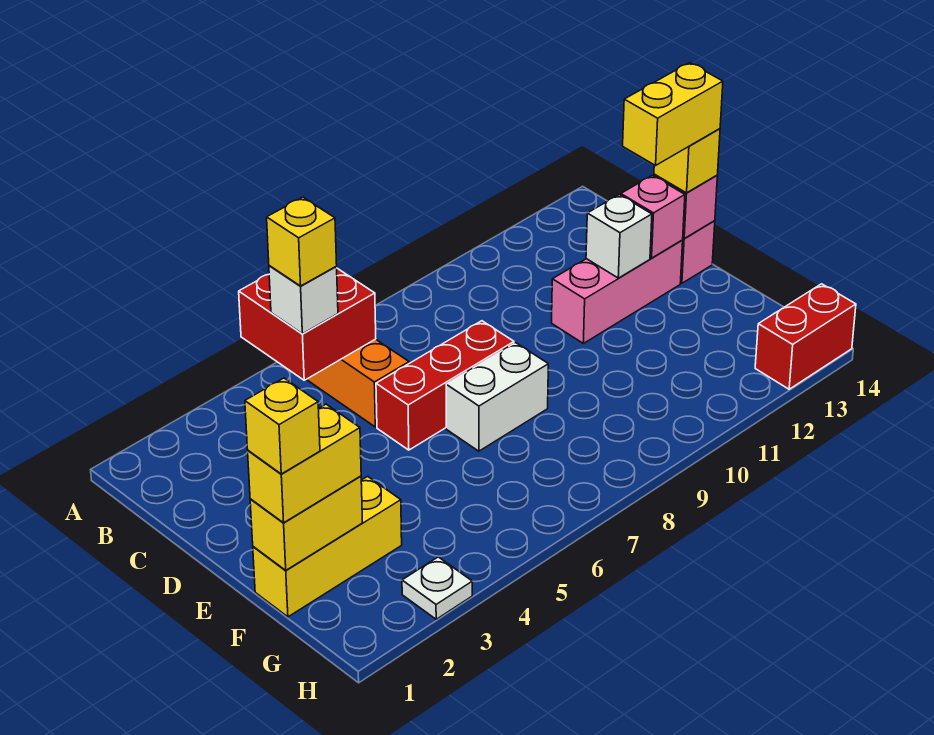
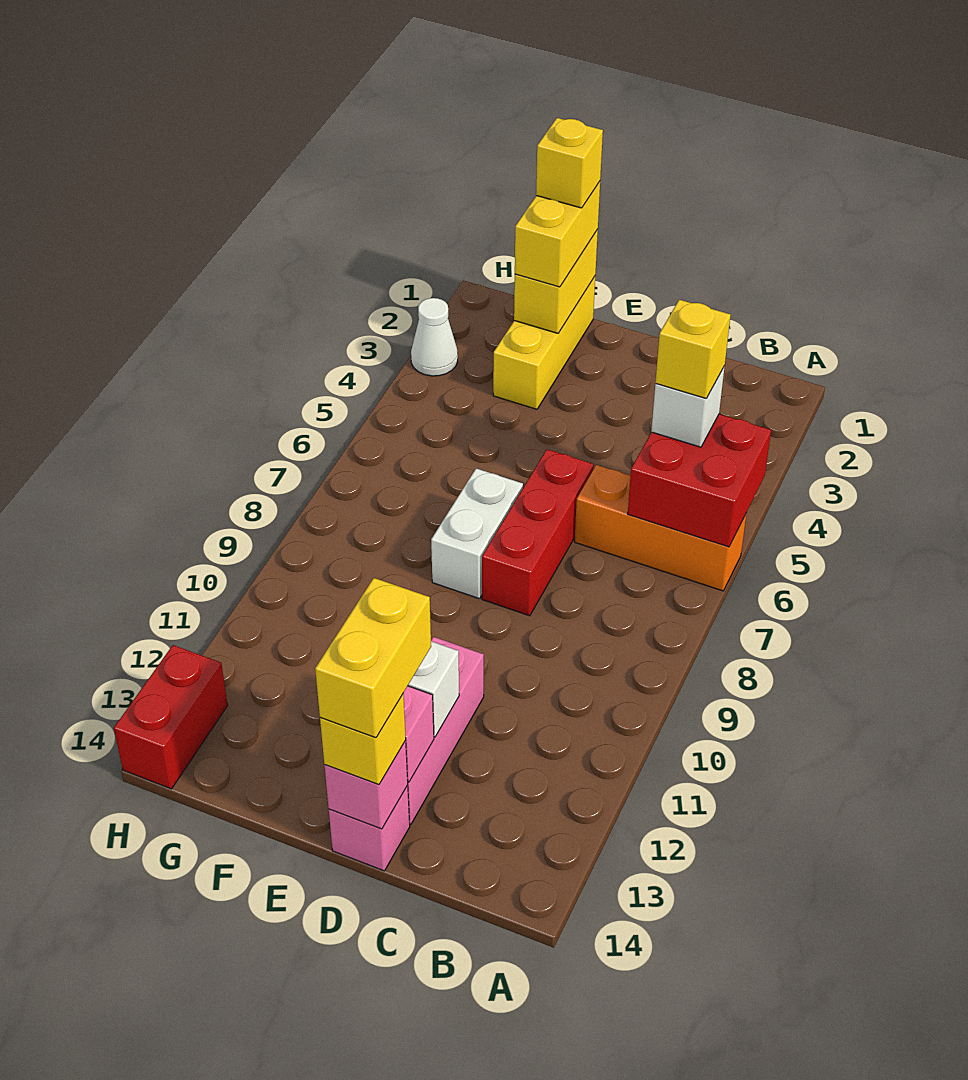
white 1x1 plate [402,557,472,619] -> white 1x1 cone [411,298,458,376]

